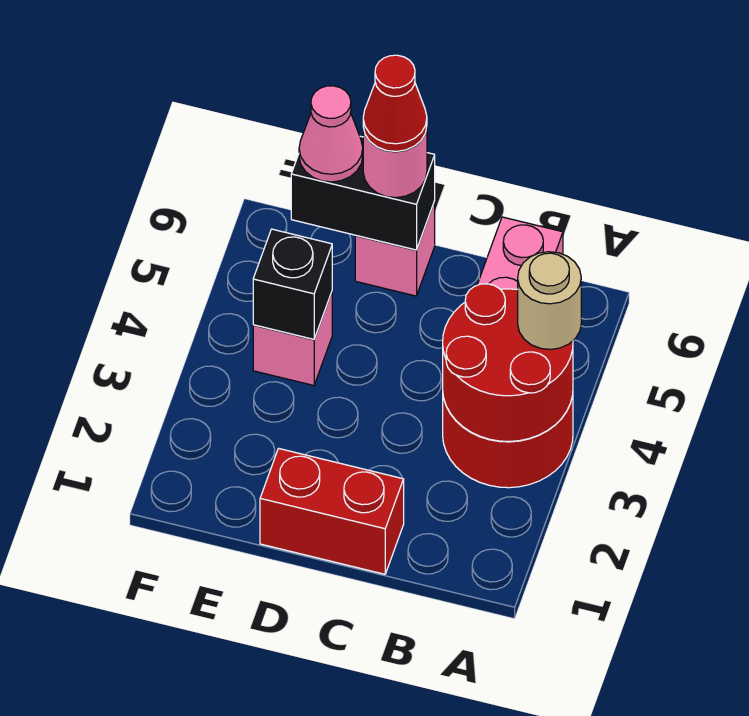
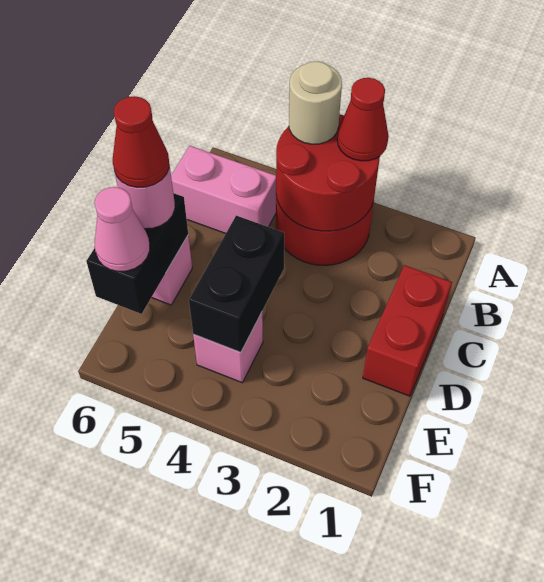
none -> red 1x1 cone [337,78,389,161]
black 1x1 brick [253,229,332,339] -> black 1x2 brick [189,216,284,353]

